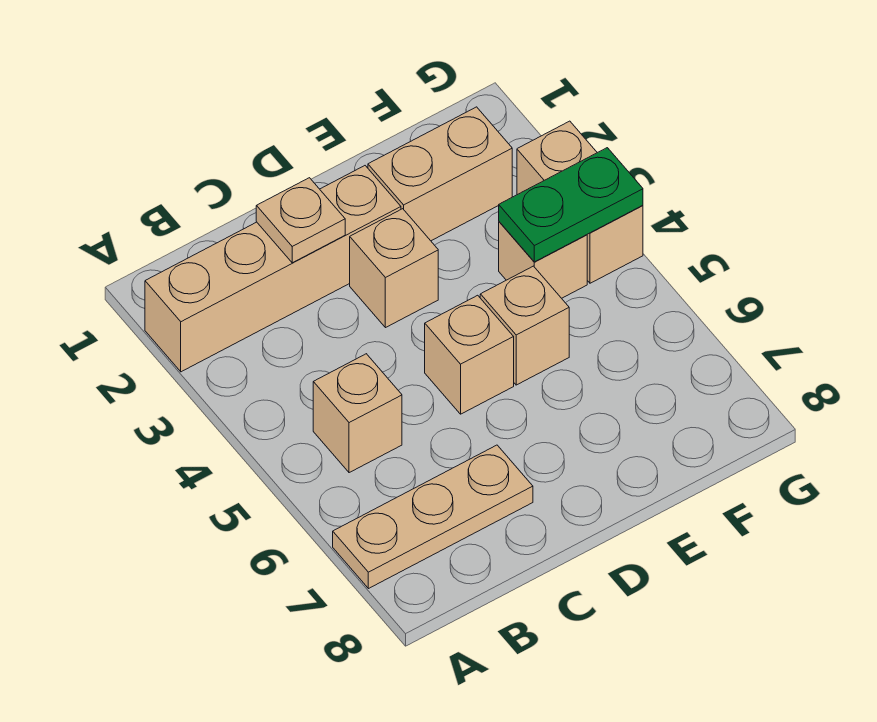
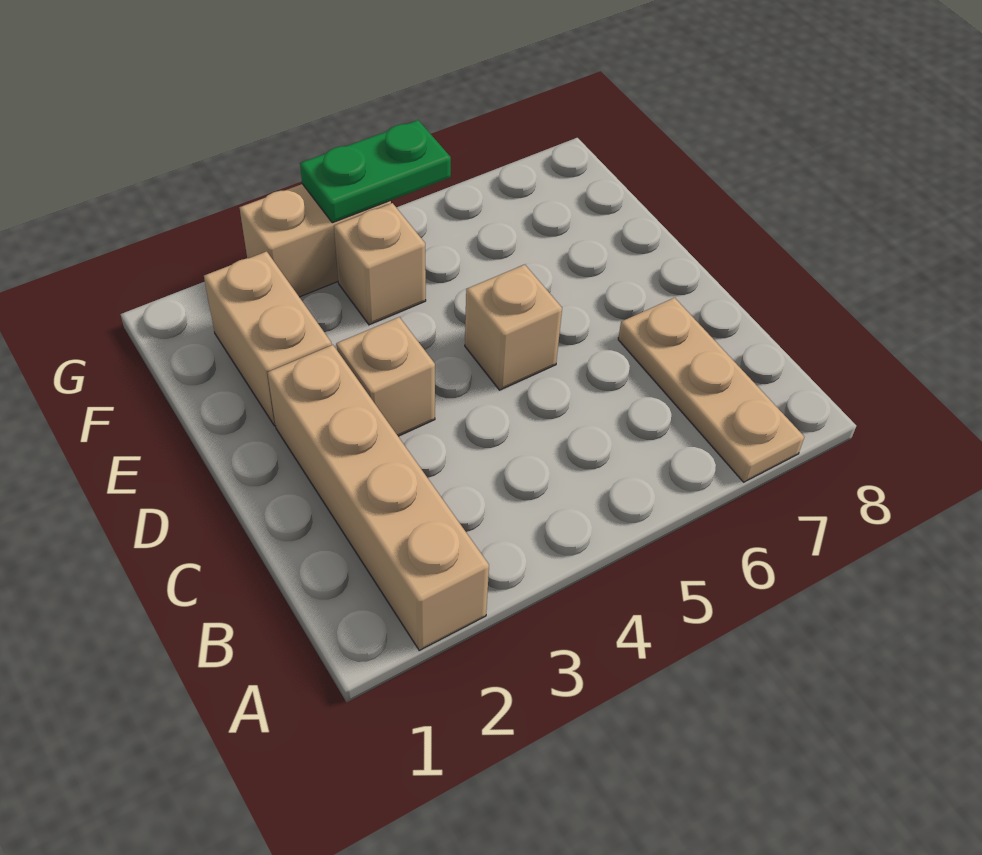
tan 1x1 brick [313,354,402,473] -> none
tan 1x1 plate [256,178,345,263] -> none
tan 1x1 brick [480,266,569,385] -> none
green 1x2 plate [499,148,643,262] -> green 1x2 plate turned to [300,120,451,223]

